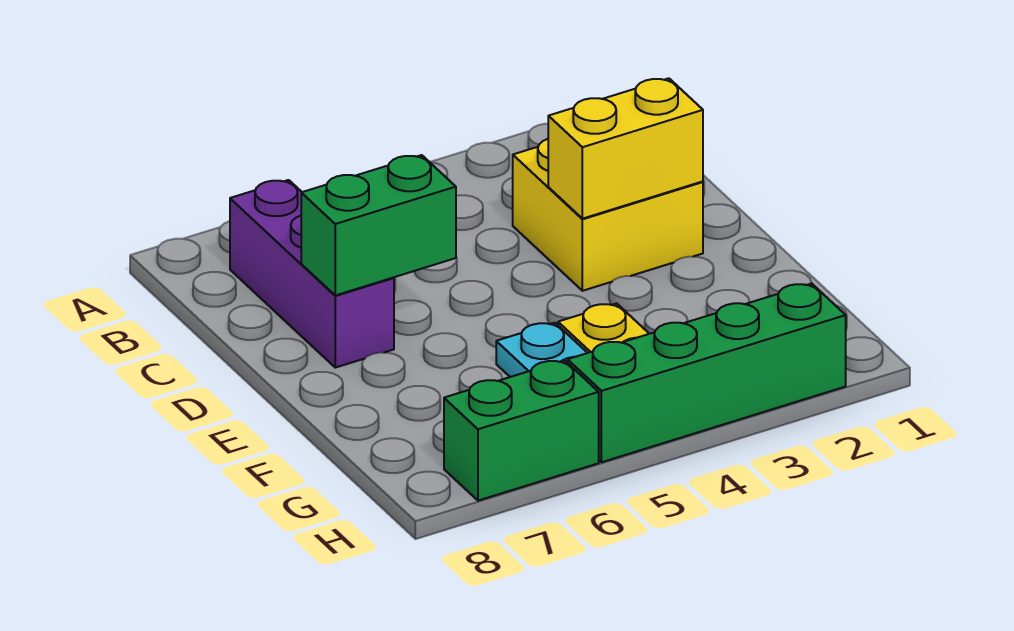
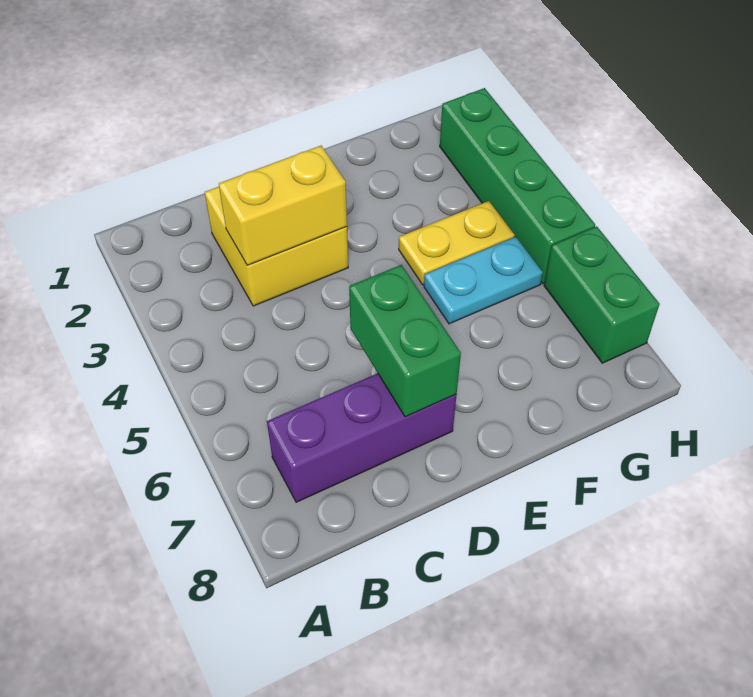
yellow 1x2 brick [548,78,703,219] -> yellow 1x2 brick turned to [219,146,347,265]

